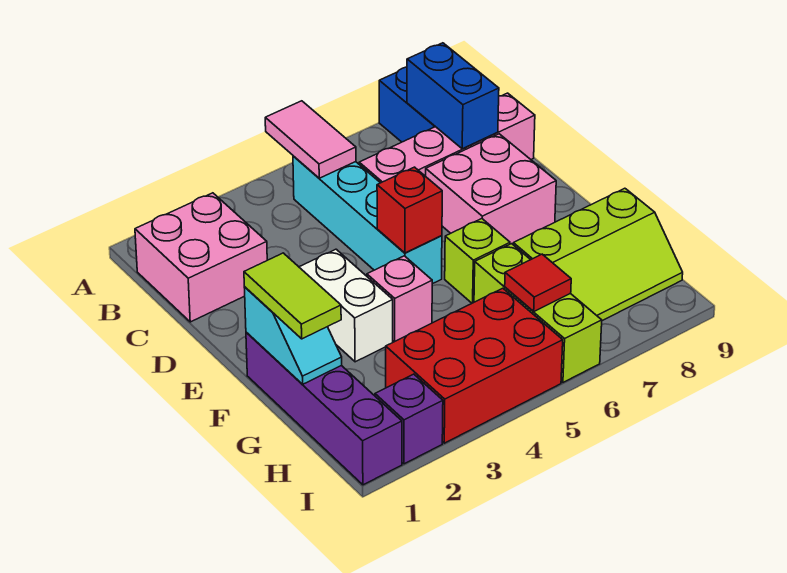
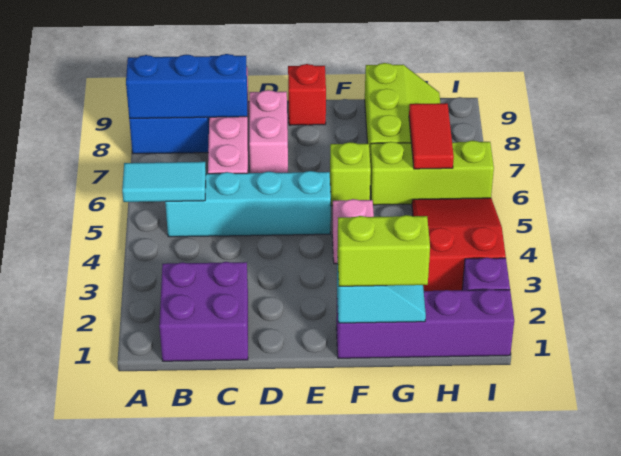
pink 1x2 tile [265,101,356,178] -> cyan 1x2 tile [122,161,206,202]
pink 2x2 brick [135,193,267,322] -> purple 2x2 brick [159,262,248,361]
blue 1x2 brick [407,43,499,149] -> blue 1x3 brick [126,54,247,119]
pink 2x2 brick [426,134,556,244] -> pink 1x2 brick [249,90,288,173]
white 1x2 brick [299,249,393,362] -> none
red 1x1 brick [377,167,442,253] -> red 1x1 brick moved to [288,64,326,125]
lime 1x2 tile [244,253,341,339] -> lime 1x2 brick [337,215,430,286]
red 2x3 brick [386,288,563,443] -> red 2x3 slope [412,198,506,291]
red 1x1 tile [505,254,571,312] -> red 1x2 tile [409,103,454,169]

